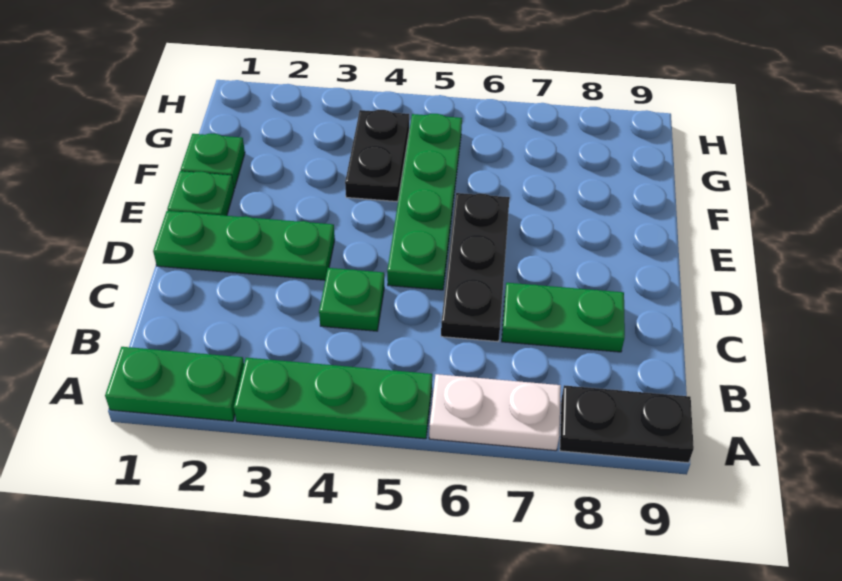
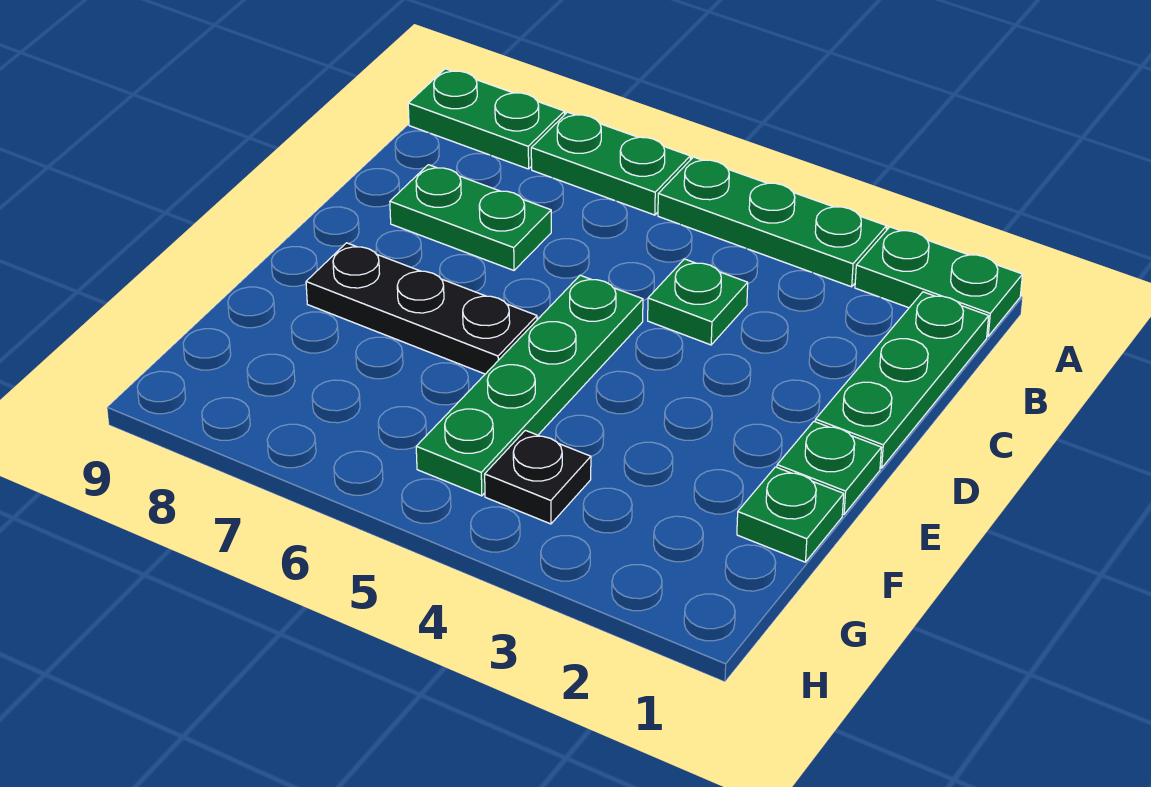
white 1x2 plate [429,374,561,451] -> green 1x2 plate [531,112,690,215]
black 1x2 plate [560,385,694,463] -> green 1x2 plate [408,69,564,169]
black 1x3 plate [441,193,510,342] -> black 1x3 plate turned to [306,243,537,374]
green 1x3 plate [153,211,335,280] -> green 1x3 plate turned to [815,292,989,468]
black 1x2 plate [345,110,409,202] -> black 1x1 plate [485,430,591,524]

